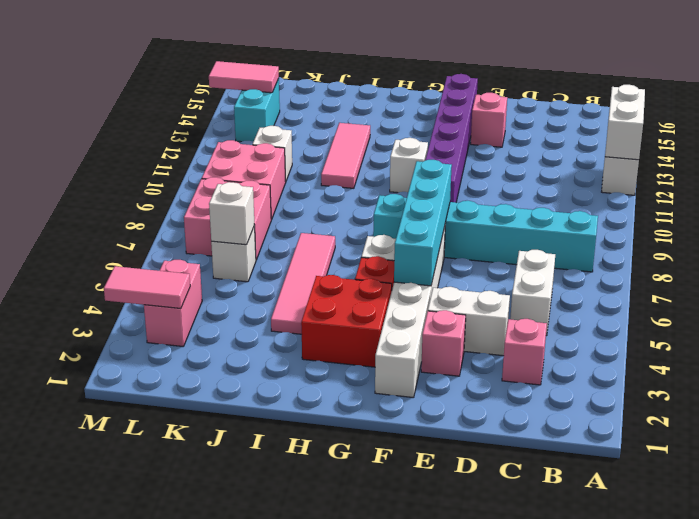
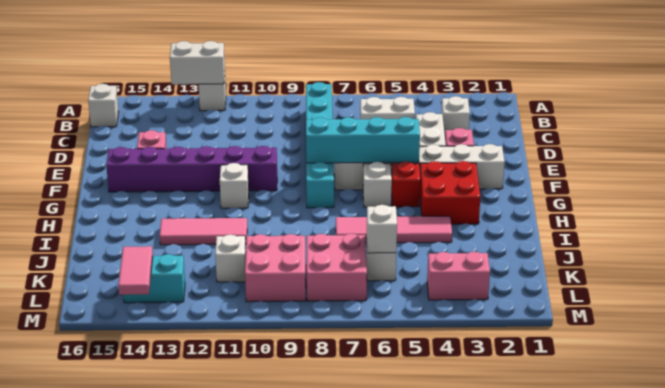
none -> white 1x1 brick [88,84,118,127]
pink 1x1 brick [502,319,547,385] -> white 1x1 brick [441,96,470,134]
pink 1x2 tile [104,266,190,308] -> none

